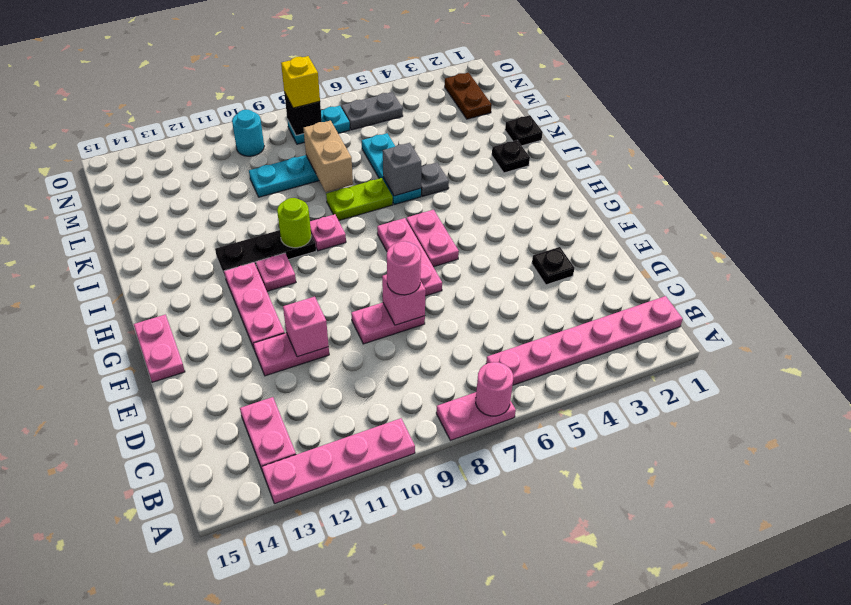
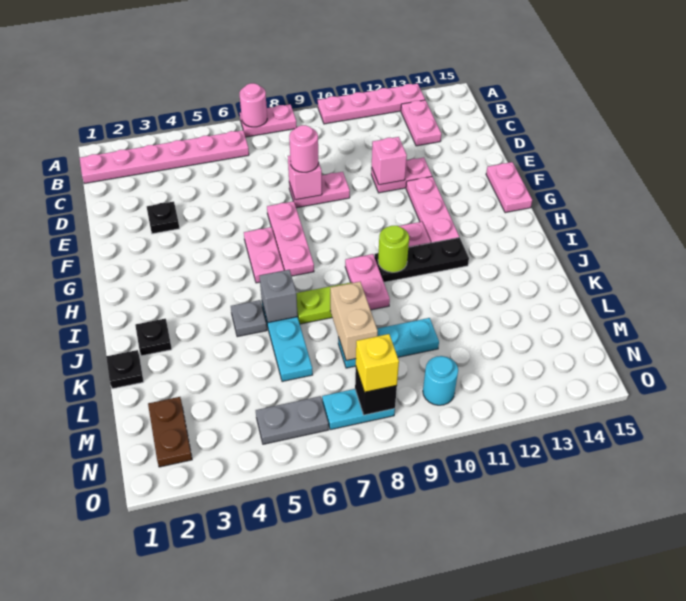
pink 1x1 plate [310,214,346,251] -> pink 1x2 plate [345,254,390,310]

